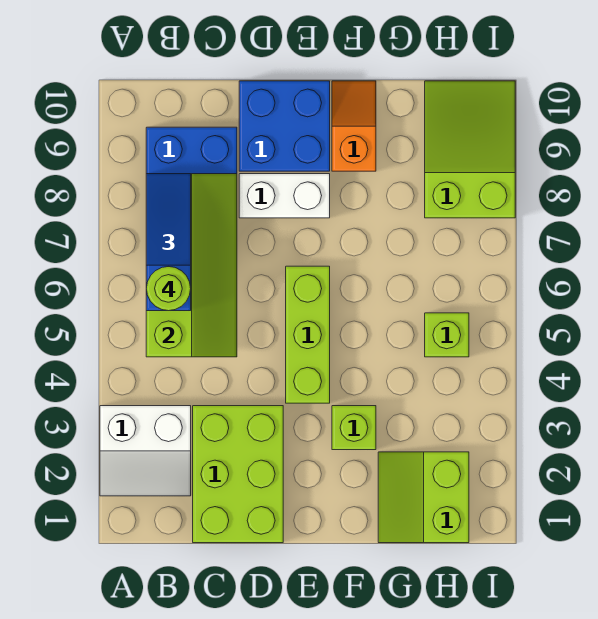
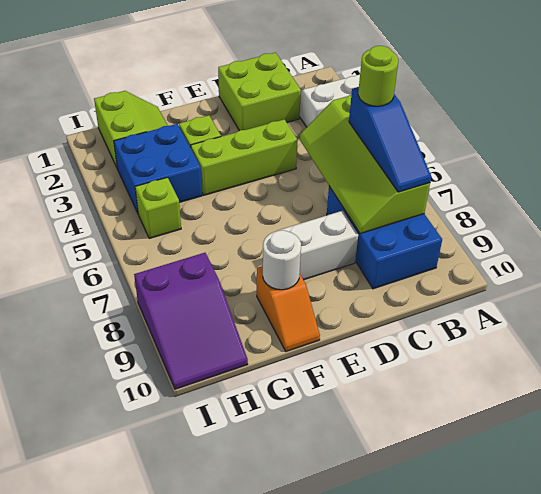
lime 2x3 brick [193,406,283,543] -> lime 2x2 brick [218,52,301,131]
blue 2x2 brick [239,81,330,171] -> blue 2x2 brick moved to [114,124,202,213]
lime 1x3 brick [286,266,330,403] -> lime 1x3 brick turned to [191,119,298,195]
none -> white 1x1 round brick [263,230,301,290]
lime 2x3 slope [425,81,515,218] -> purple 2x3 slope [134,253,248,389]

